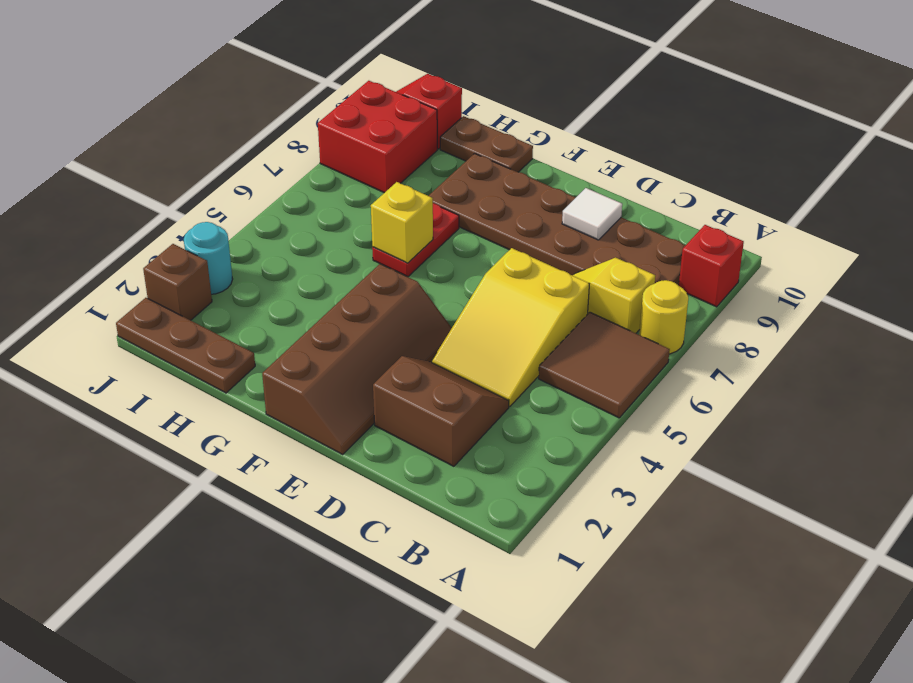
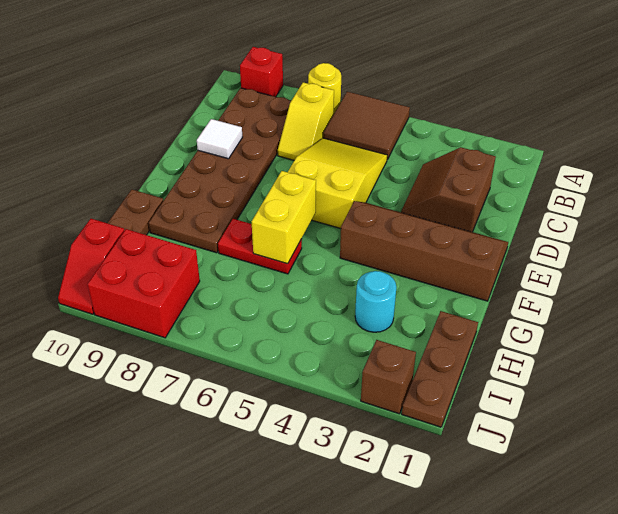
yellow 2x3 slope [432,248,589,407] -> yellow 2x3 slope turned to [288,138,387,229]
yellow 1x1 brick [371,182,433,263] -> yellow 1x2 brick [251,171,316,264]
cyan 1x1 round brick [184,222,233,294] -> cyan 1x1 round brick moved to [355,271,396,332]

